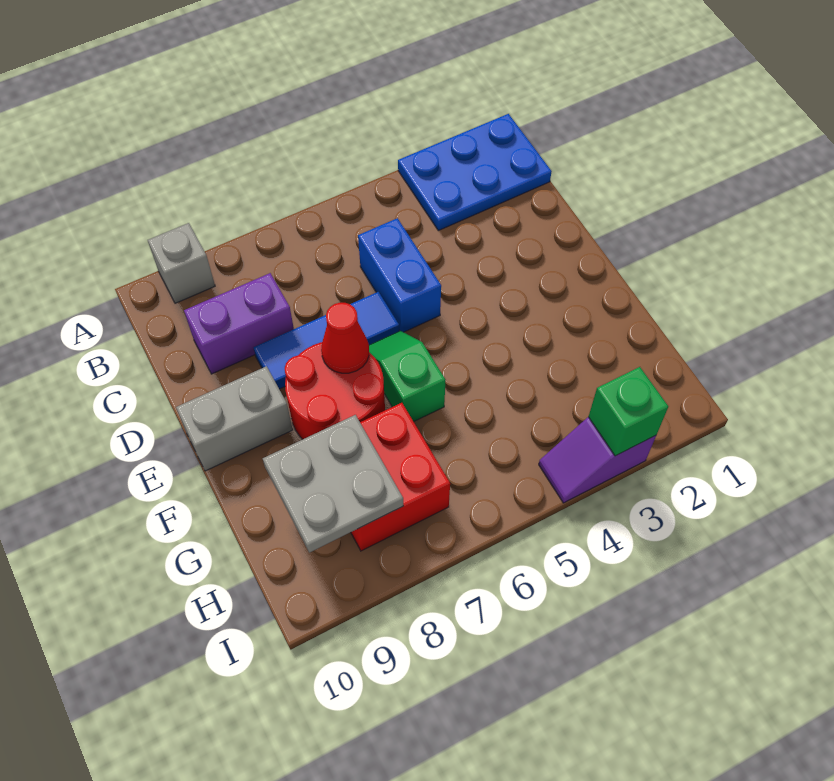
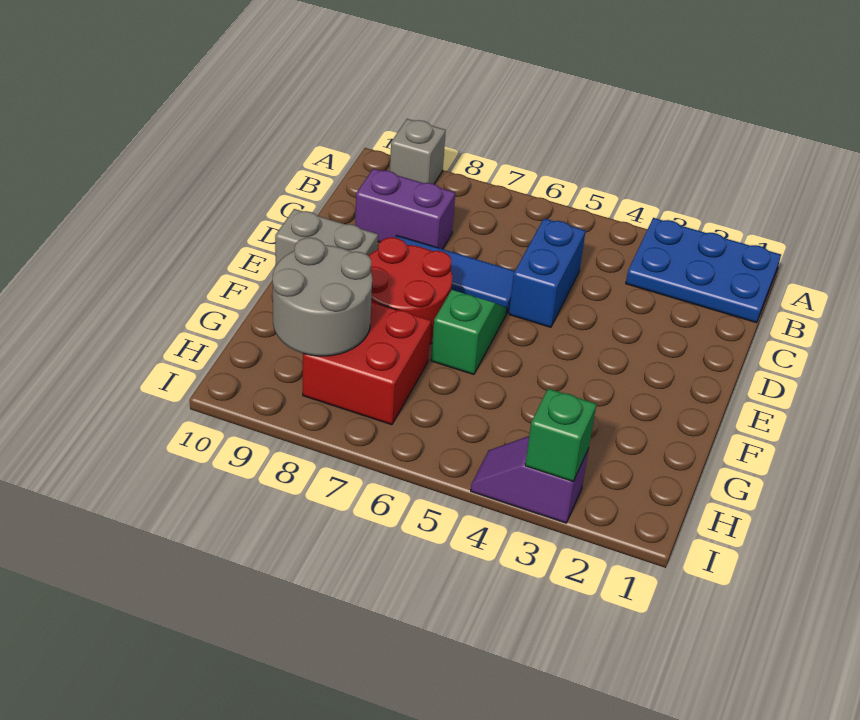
red 1x1 cone [321,303,369,373] -> none
grey 2x2 plate [263,415,403,553] -> grey 2x2 round brick [273,238,372,356]

